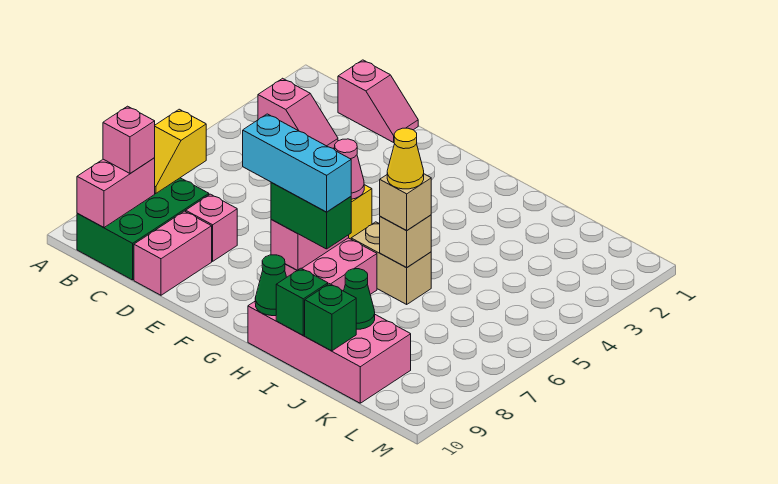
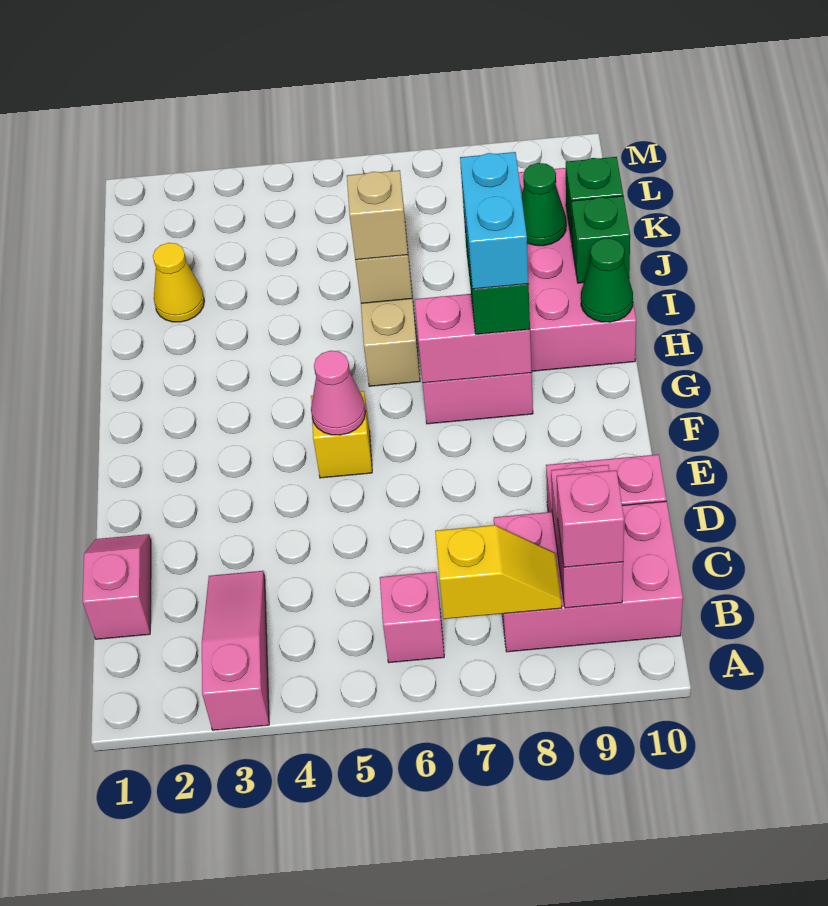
pink 1x2 slope [258,78,338,148] -> pink 1x3 slope [202,571,269,730]
green 2x3 brick [77,178,209,280] -> pink 2x3 brick [494,501,683,652]
pink 1x2 brick [77,158,155,227] -> pink 1x2 brick turned to [551,465,623,608]
pink 1x1 brick [186,194,237,261] -> pink 1x1 brick moved to [380,572,444,663]
cyan 1x3 brick [243,114,351,212] -> cyan 1x2 brick [460,152,529,289]
yellow 1x1 cone [387,128,424,189] -> yellow 1x1 cone moved to [153,243,204,322]

